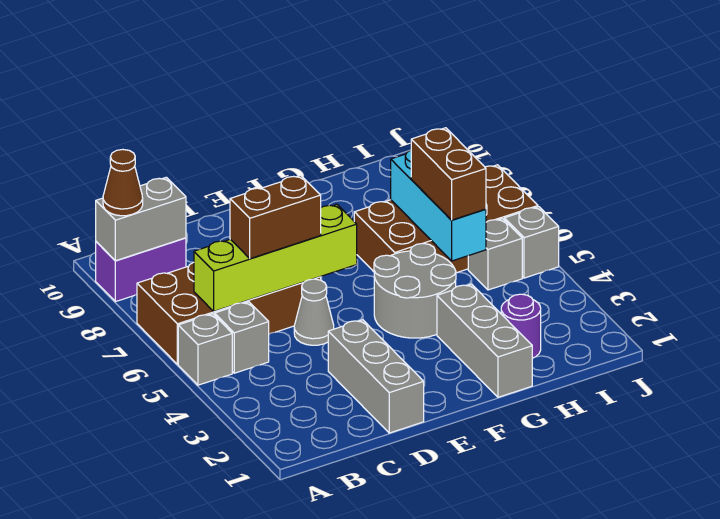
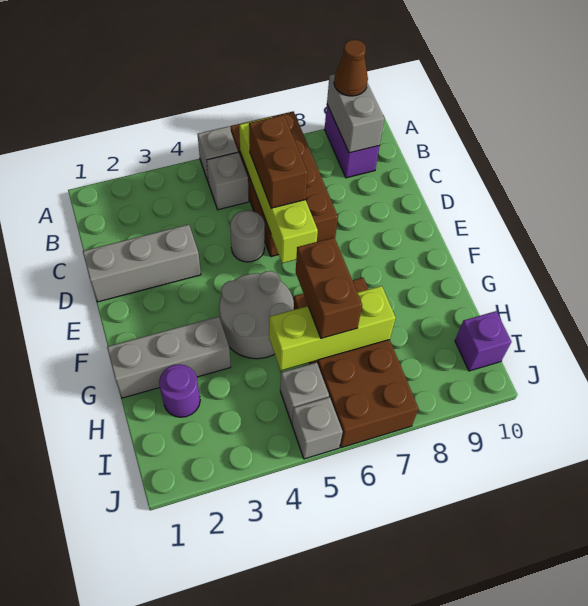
grey 1x1 cone [294,279,334,345] -> grey 1x1 round brick [230,210,265,262]
cyan 1x3 brick [391,150,486,261] -> lime 1x3 brick [269,286,396,370]
brown 1x2 brick [411,128,486,220] -> brown 1x2 brick turned to [296,238,362,338]
none -> purple 1x1 brick [455,311,511,371]

